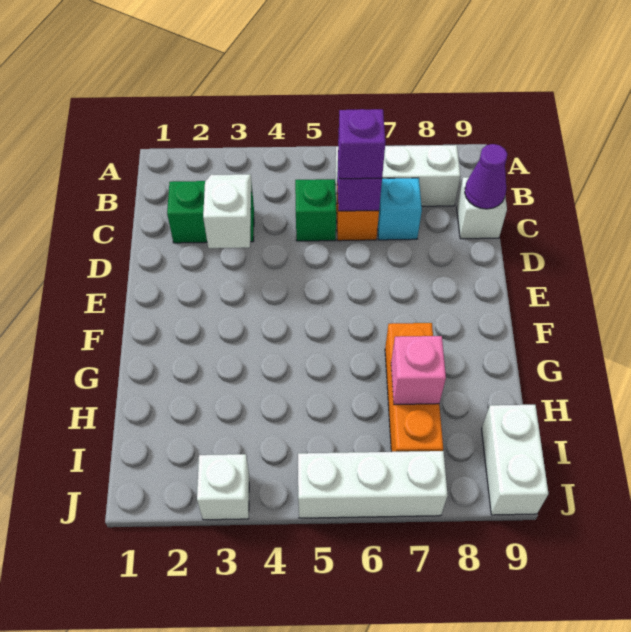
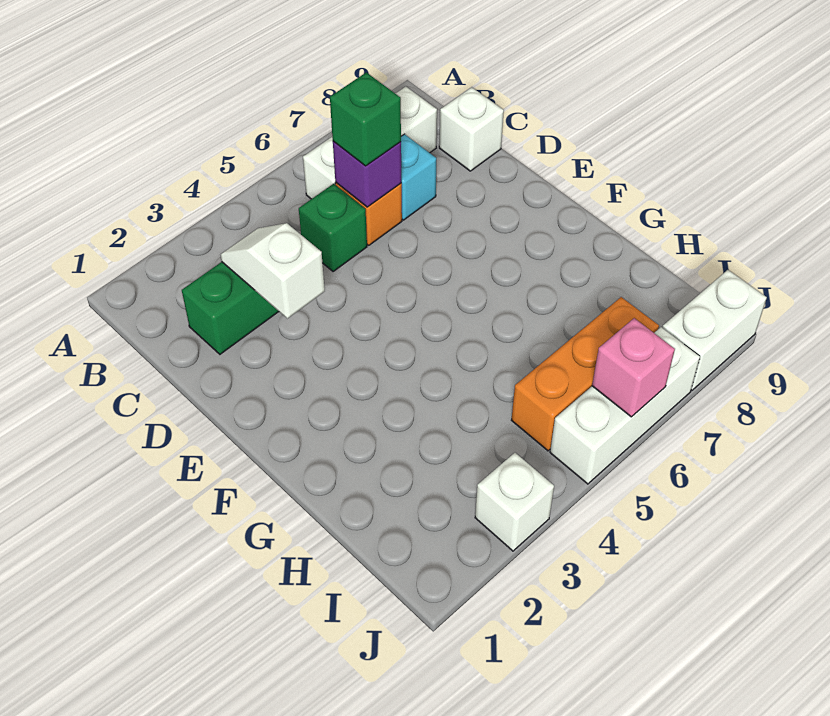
purple 1x1 brick [338,109,385,179] -> green 1x1 brick [330,72,401,166]
purple 1x1 cone [465,144,507,209] -> none
orange 1x3 brick [385,323,443,452] -> orange 1x3 brick turned to [512,297,659,451]
pink 1x1 brick [391,336,446,405] -> pink 1x1 brick moved to [592,318,675,417]
white 1x2 brick [482,405,548,515] -> white 1x2 brick turned to [662,270,767,390]

